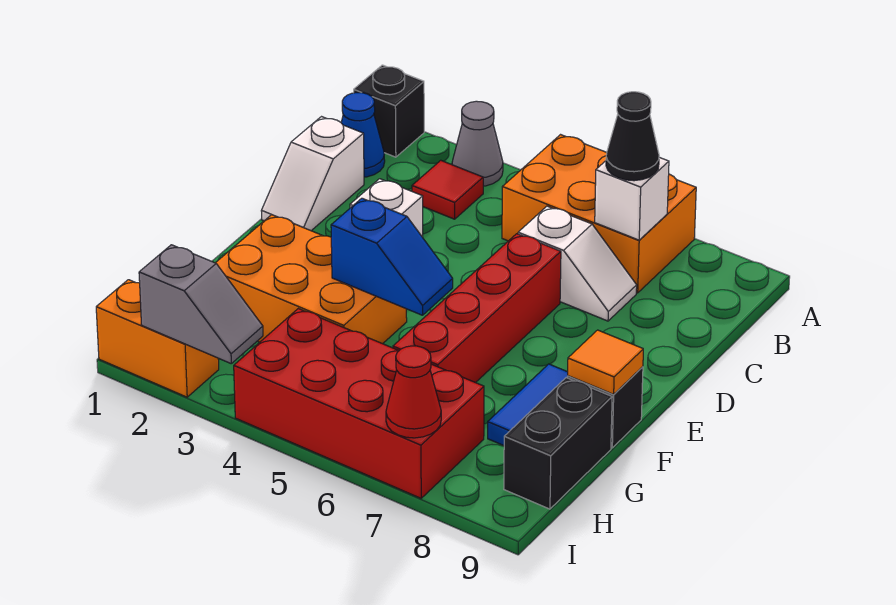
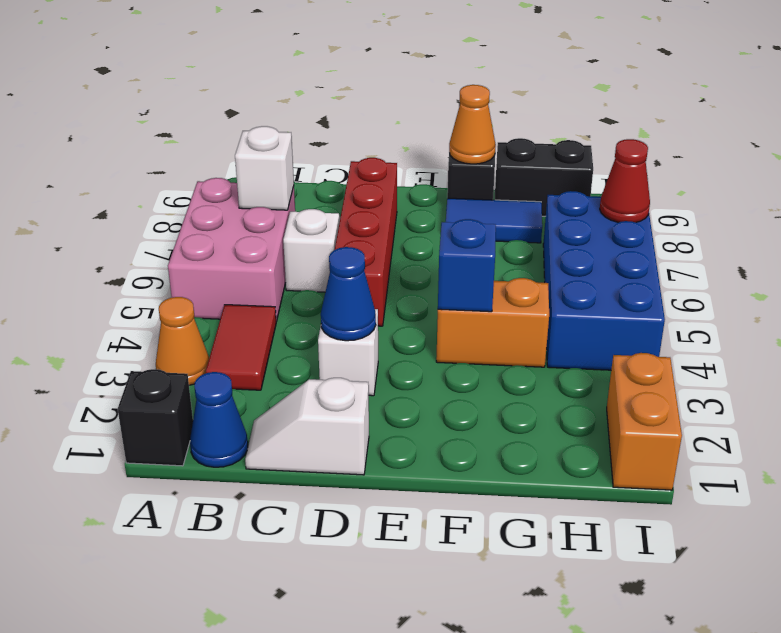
grey 1x1 cone [452,101,503,186] -> orange 1x1 cone [156,297,209,385]
orange 2x3 brick [502,135,696,293] -> pink 2x3 brick [168,178,295,321]
red 1x1 tile [412,160,483,219] -> red 1x2 tile [206,305,276,390]
black 1x1 cone [606,92,659,181] -> none
white 1x2 slope [261,117,364,231] -> white 1x2 slope turned to [245,378,369,475]
none -> blue 1x1 cone [321,247,376,341]
red 1x4 brick [393,234,561,383] -> red 1x4 brick turned to [335,158,397,326]
orange 2x3 brick [216,215,407,344] -> orange 1x2 brick [436,278,549,367]
orange 1x1 tile [568,330,643,394] -> orange 1x1 cone [449,85,496,164]
red 2x4 brick [234,309,484,498] -> blue 2x4 brick [543,191,665,370]
grey 1x2 slope [139,245,263,363] -> none

